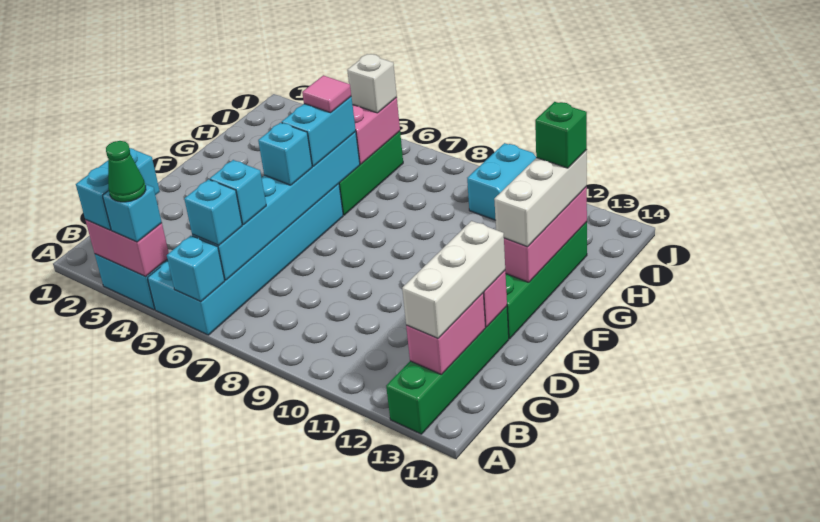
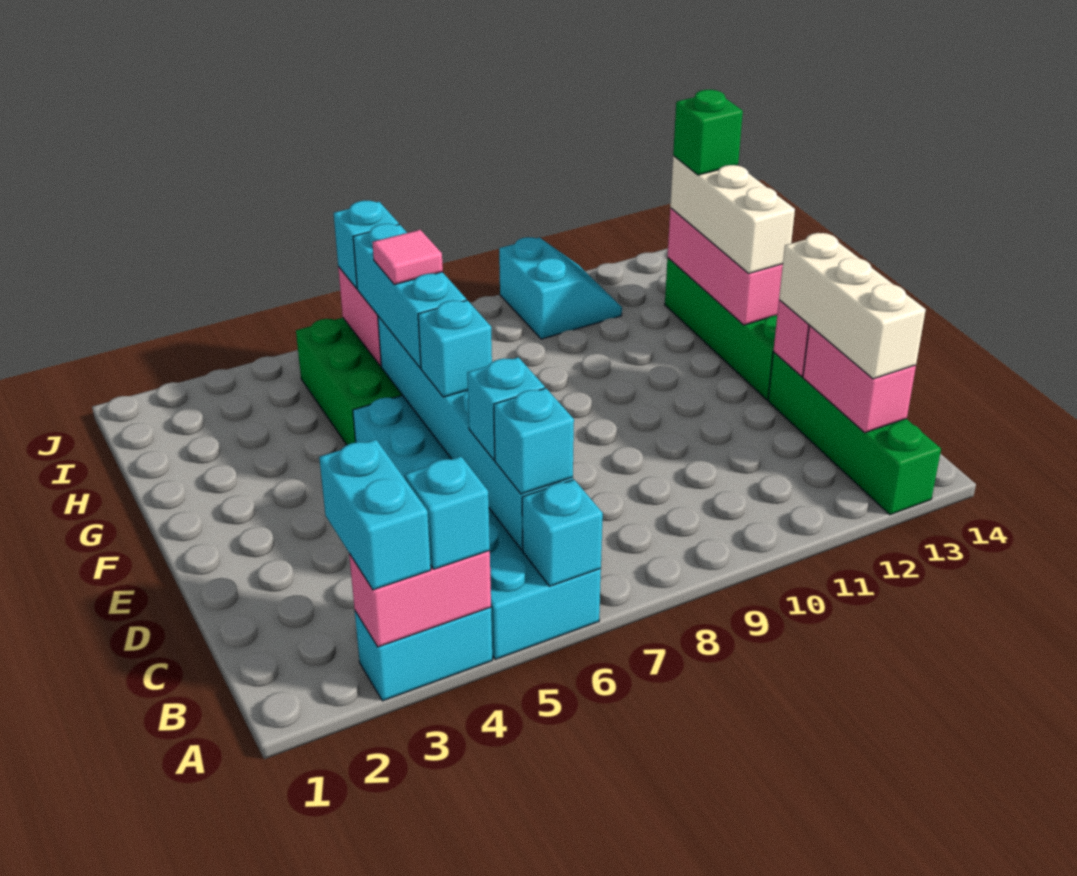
green 1x1 cone [106,141,146,202] -> none
cyan 1x2 brick [282,97,356,166] -> cyan 1x3 brick [353,224,466,368]
white 1x1 brick [347,54,397,113] -> cyan 1x1 brick [334,200,399,289]

